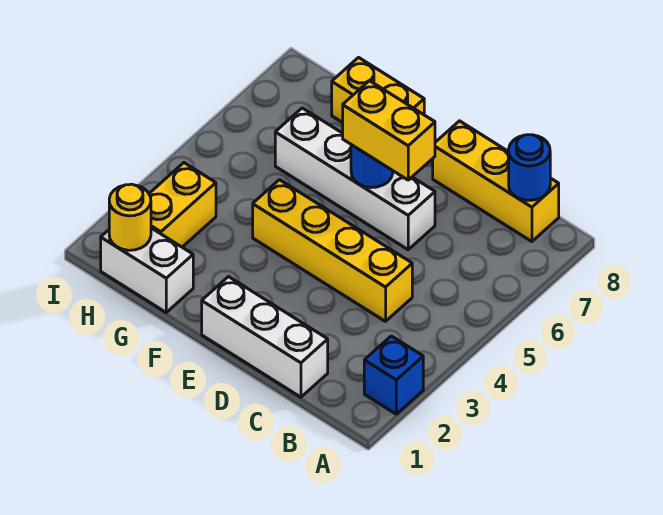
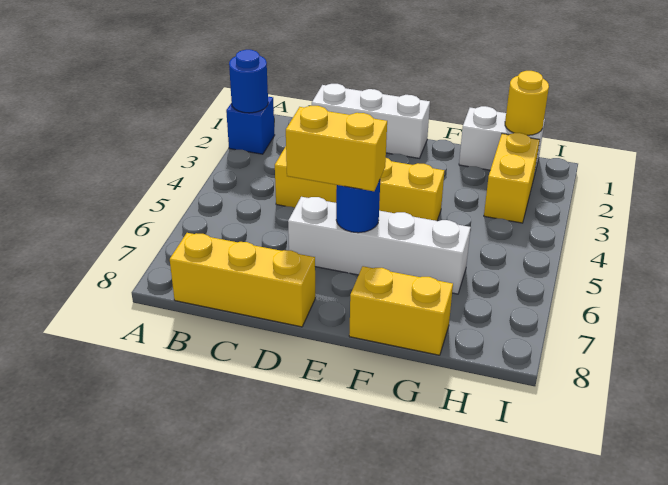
blue 1x1 round brick [509,135,550,200] -> blue 1x1 round brick moved to [229,50,268,113]

